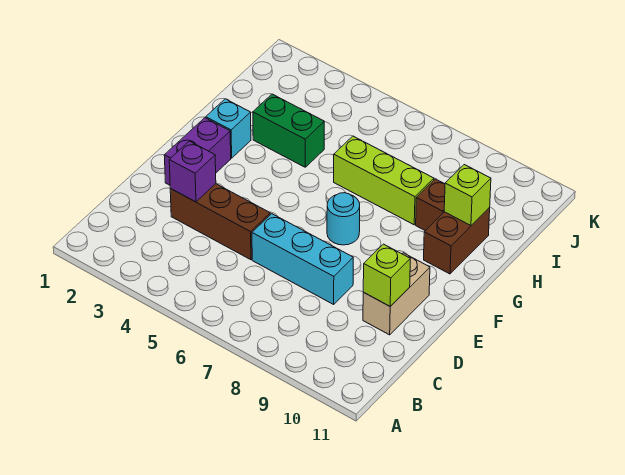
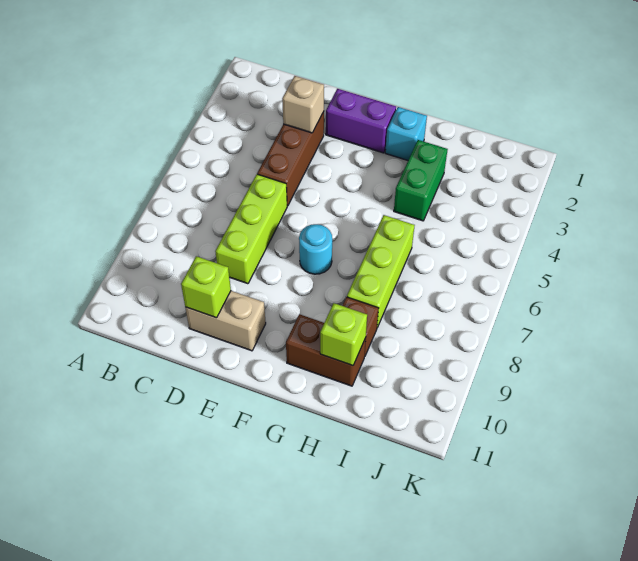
purple 1x1 brick [169,141,216,202] -> tan 1x1 brick [282,76,324,133]
cyan 1x3 brick [252,214,353,304] -> lime 1x3 brick [215,174,287,284]

